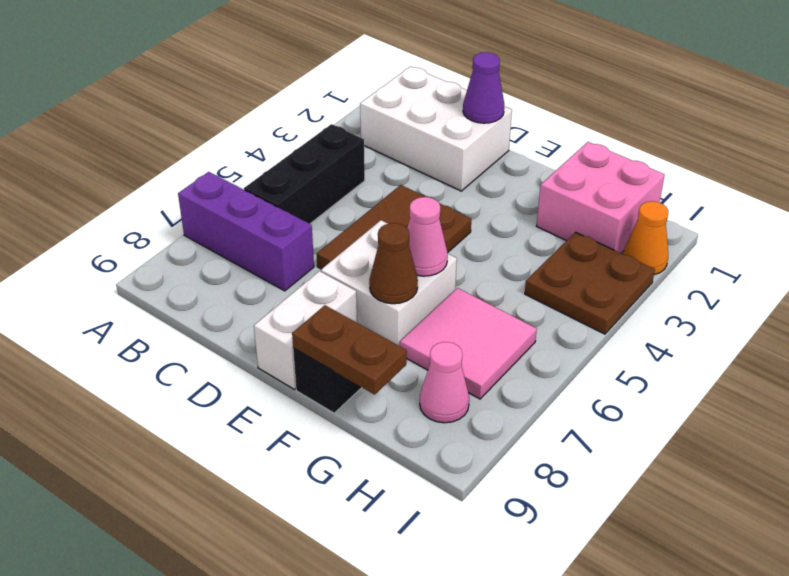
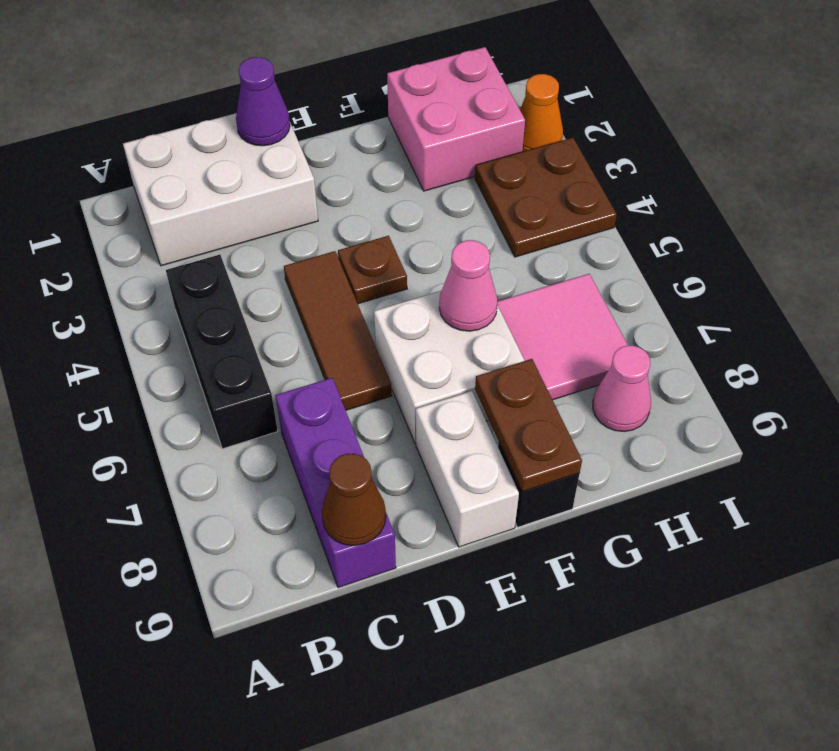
purple 1x3 brick [178,172,314,291] -> purple 1x3 brick turned to [275,378,396,588]
brown 1x1 cone [369,223,418,304] -> brown 1x1 cone moved to [322,454,386,546]
brown 1x2 plate [292,305,407,395] -> brown 1x2 plate turned to [475,359,582,492]

